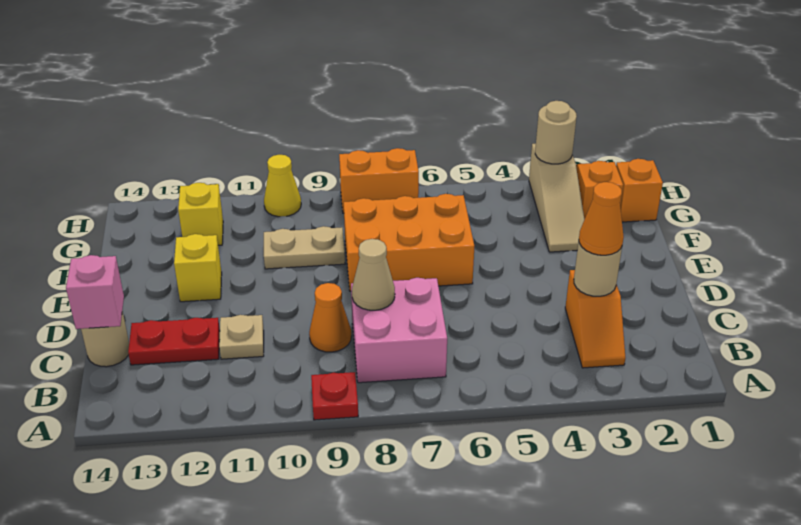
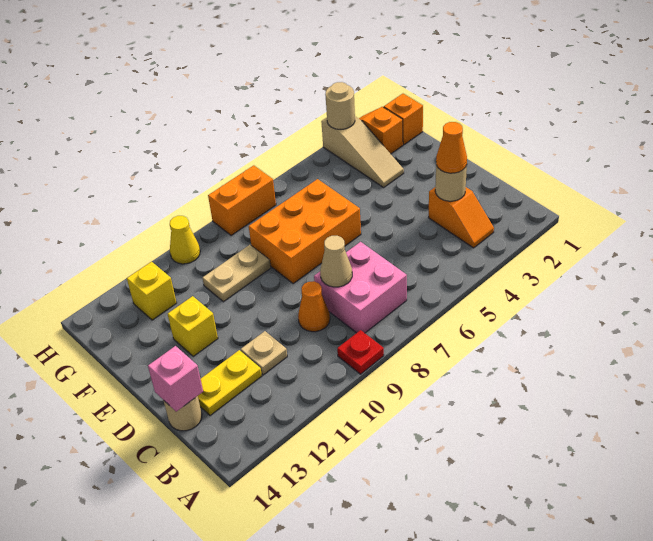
red 1x2 plate [128,318,220,365] -> yellow 1x2 plate [198,350,262,416]

